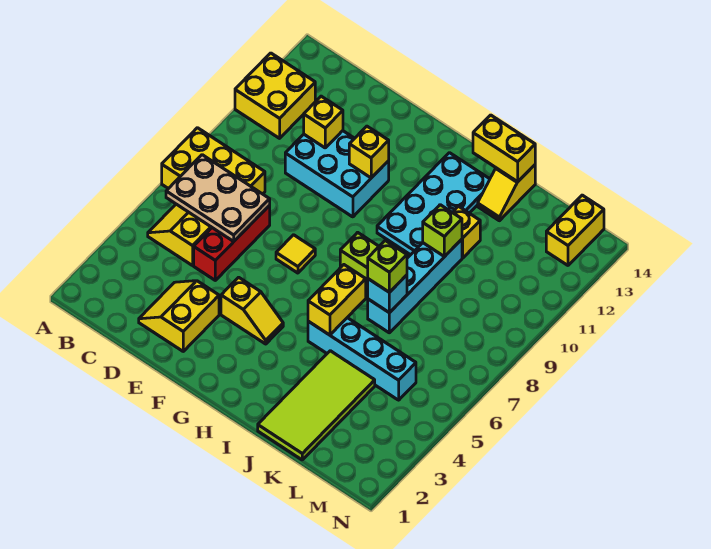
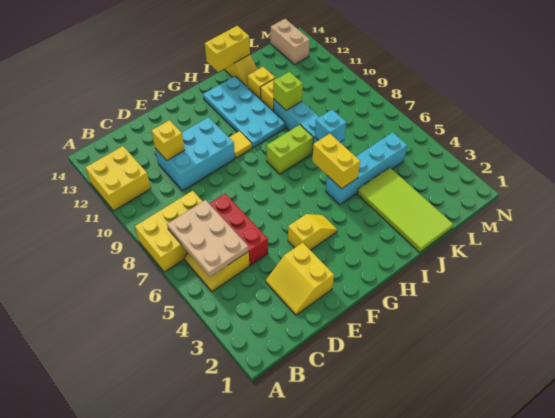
tan 2x3 plate [166,155,270,242] -> tan 2x3 plate turned to [167,200,249,277]
yellow 1x1 tile [276,235,315,273] -> yellow 1x1 tile moved to [229,131,252,158]
yellow 1x1 brick [349,126,389,178] -> yellow 1x1 brick moved to [248,67,275,100]
lime 1x1 brick [368,241,407,292] -> none
yellow 1x2 brick [546,195,604,265] -> tan 1x2 brick [271,19,310,64]

